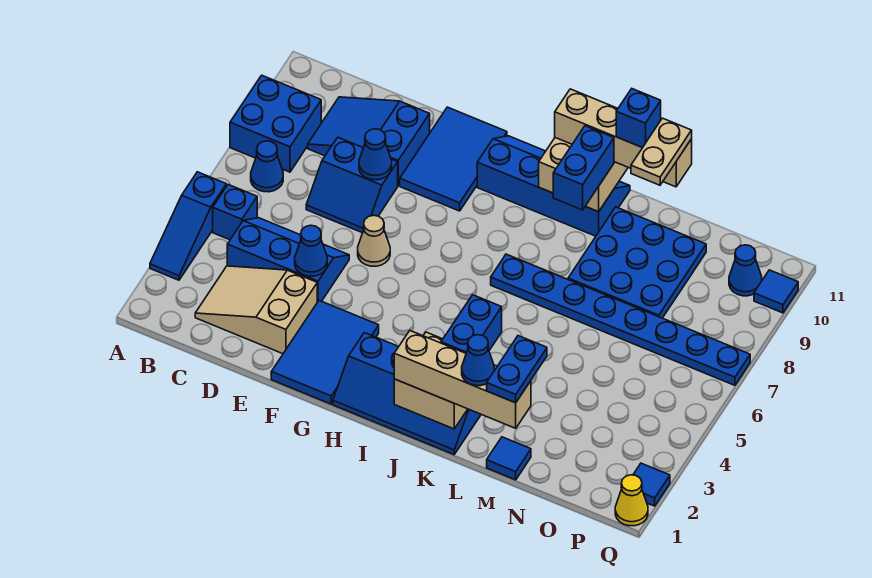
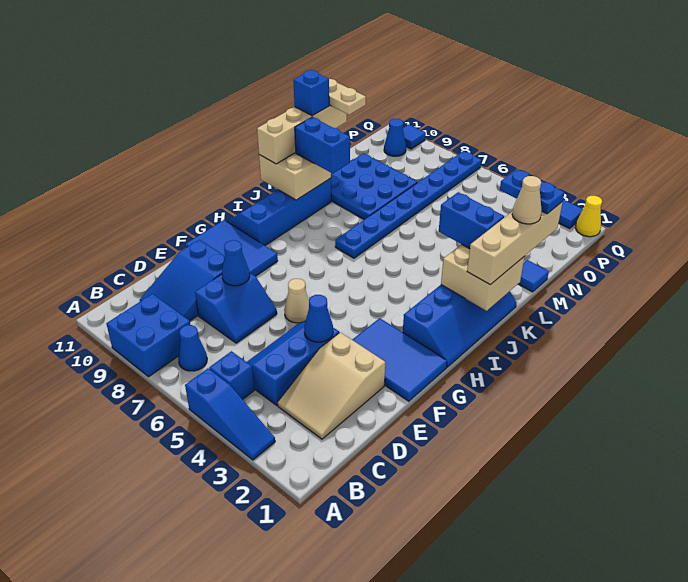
blue 1x1 cone [462,335,494,386] -> tan 1x1 cone [512,176,542,224]

